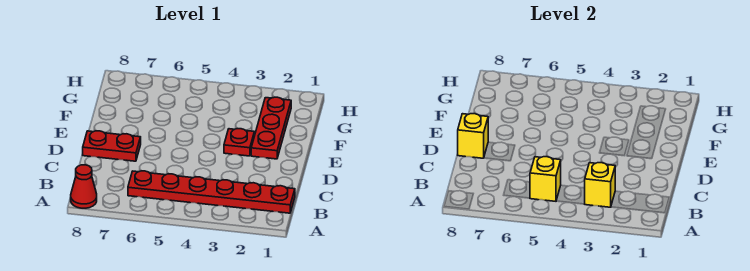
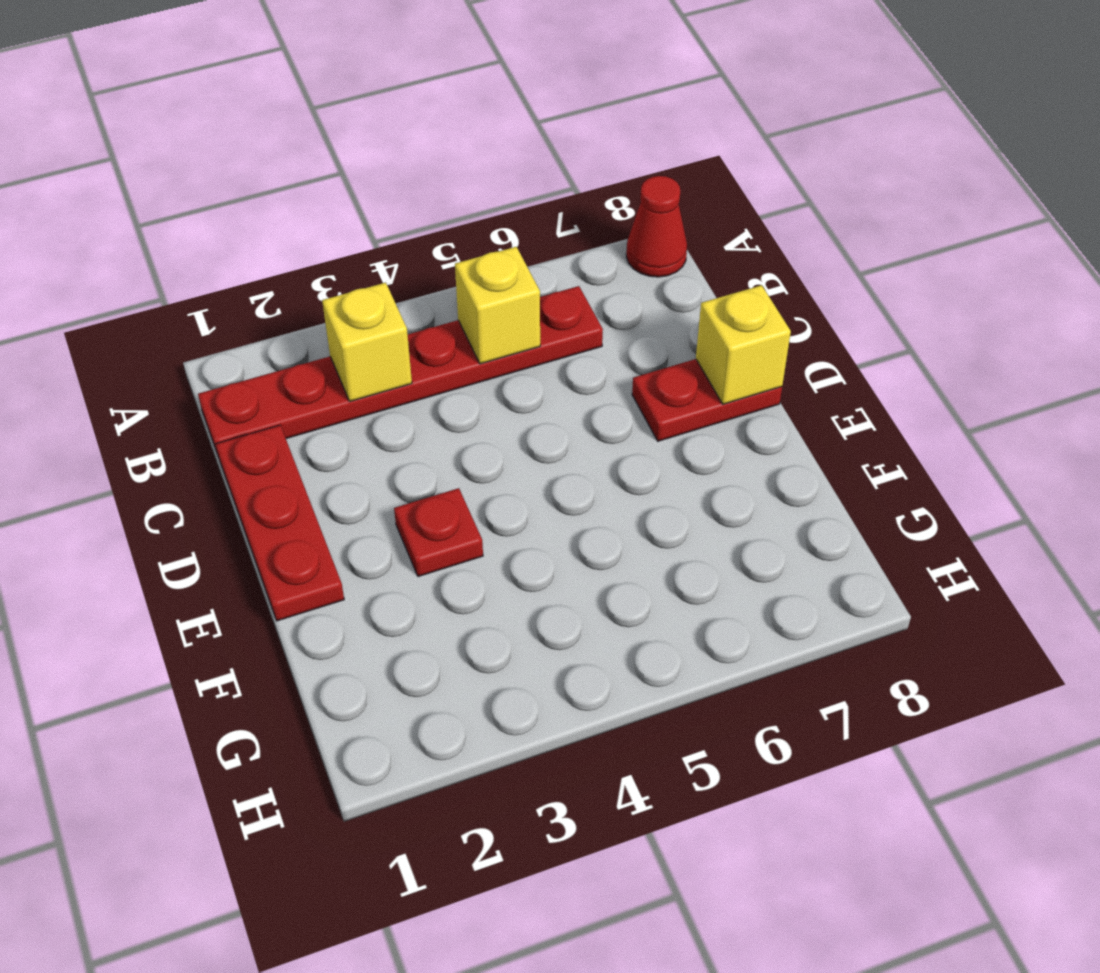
red 1x3 plate [251,97,291,159] -> red 1x3 plate moved to [216,425,344,621]

